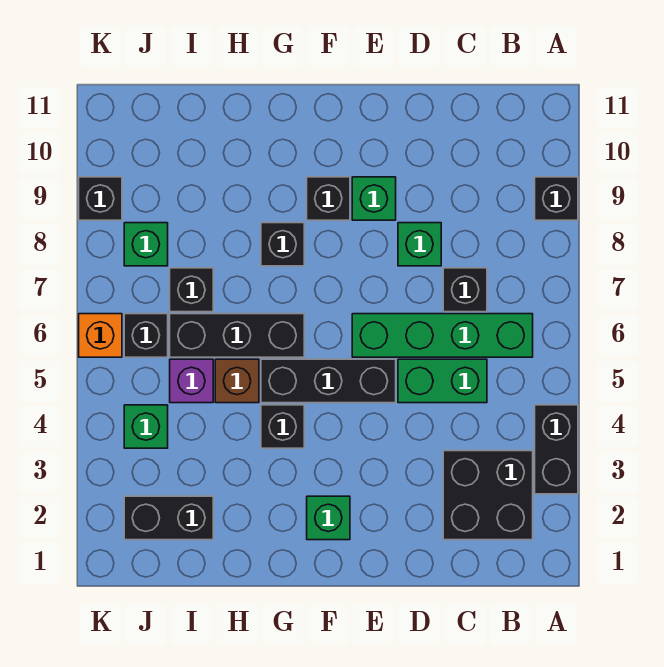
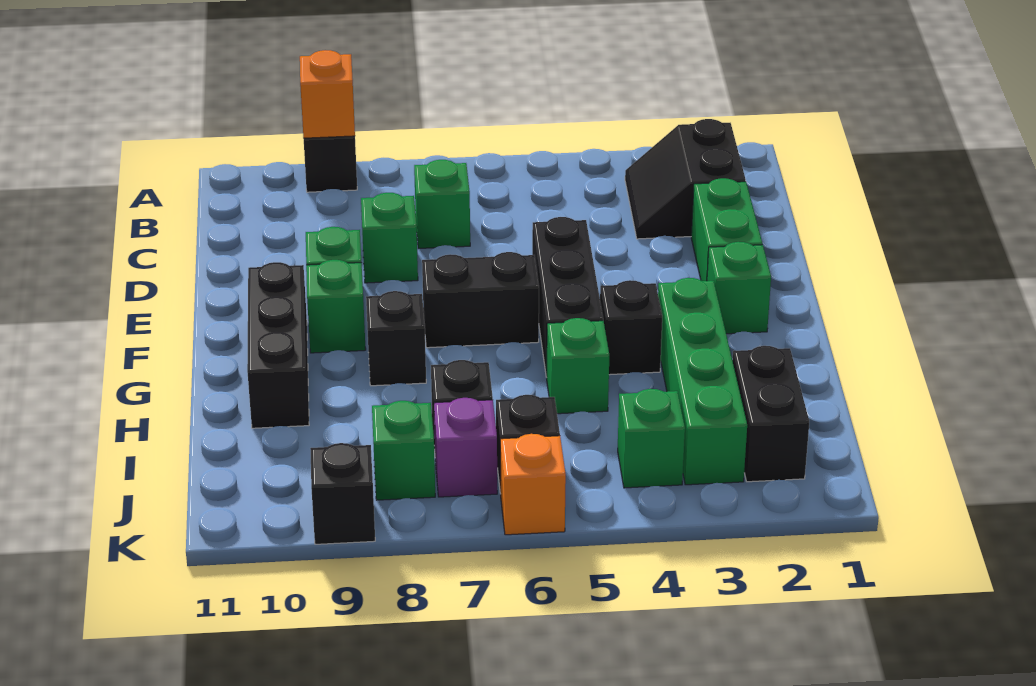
black 1x2 brick [535,405,578,494] -> black 1x2 brick moved to [422,252,539,348]
none -> orange 1x1 brick [300,50,355,138]
black 2x2 brick [443,451,533,540] -> black 2x2 slope [625,119,746,239]
green 1x4 brick [352,314,533,357] -> green 1x4 brick moved to [658,278,747,485]
green 1x2 brick [398,359,487,403] -> green 1x2 brick moved to [691,178,762,281]
black 1x1 brick [443,268,487,312] -> green 1x1 brick [414,160,470,249]
black 1x1 brick [307,177,350,220] -> green 1x1 brick [306,260,366,353]
black 1x3 brick [170,314,304,357] -> black 1x3 brick moved to [247,262,309,428]
brown 1x1 brick [215,359,259,403] -> green 1x1 brick [547,318,609,414]
purple 1x1 brick [170,359,213,403] -> purple 1x1 brick moved to [434,398,497,497]

